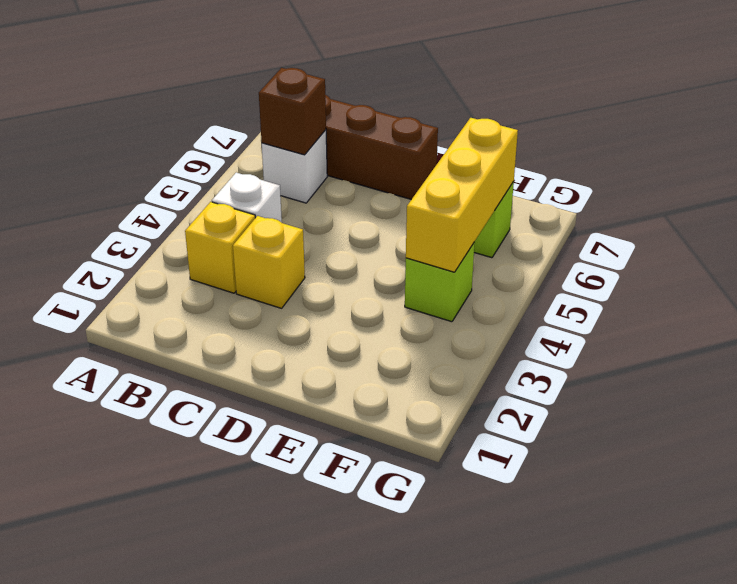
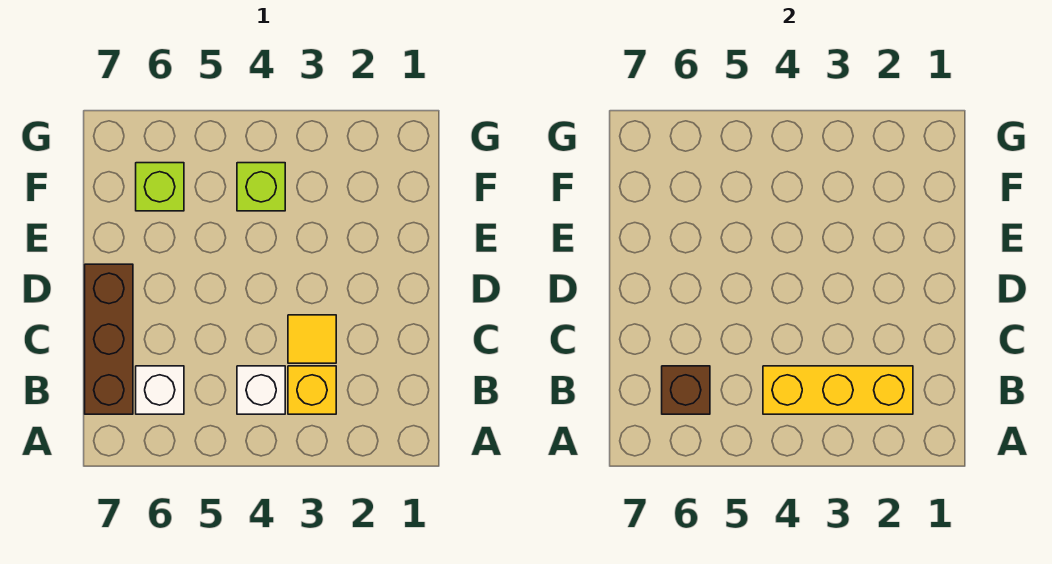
yellow 1x1 brick [233,216,305,308] -> yellow 1x1 tile [288,315,336,363]
yellow 1x3 brick [406,118,518,272] -> yellow 1x3 brick moved to [763,366,913,414]

